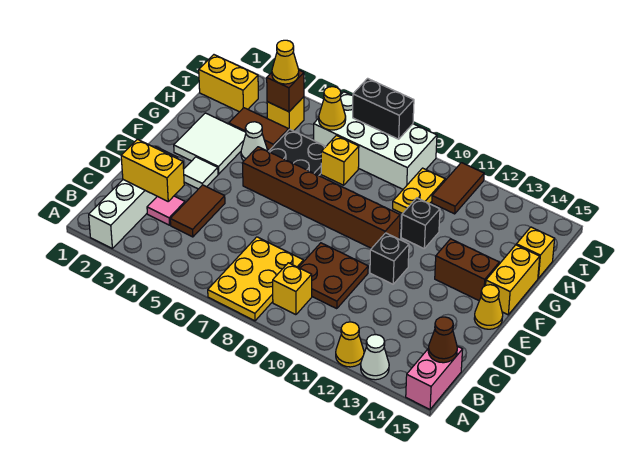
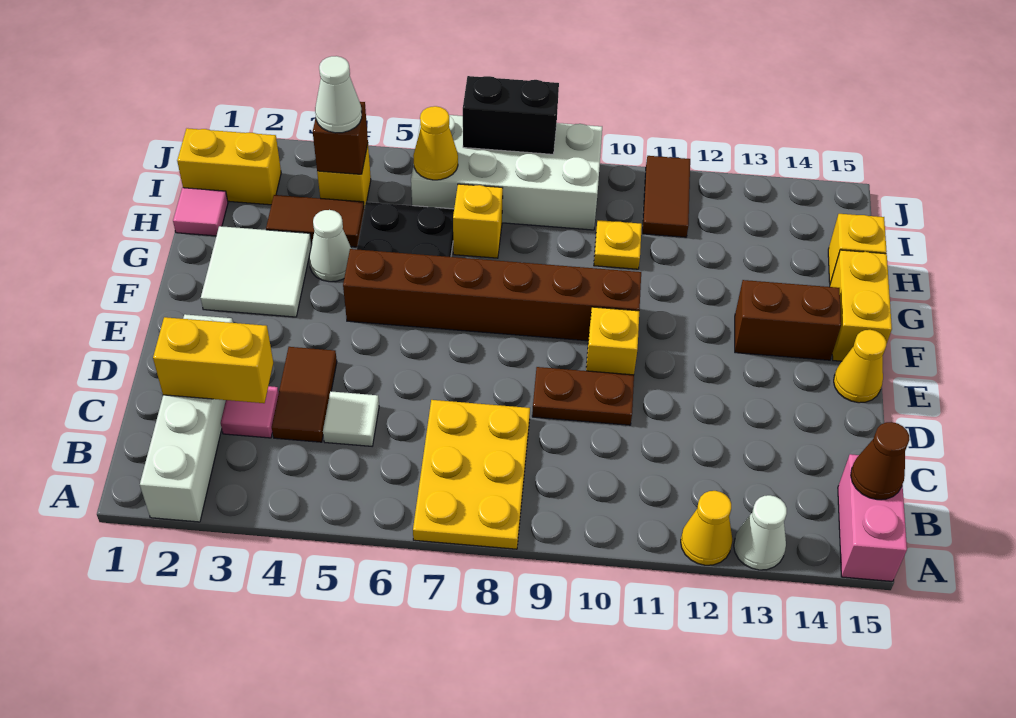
yellow 1x1 brick [273,263,312,315] -> yellow 1x1 brick moved to [586,307,639,375]
brown 2x2 plate [298,243,368,309] -> brown 1x2 plate [532,367,634,425]
white 1x1 tile [184,157,218,189] -> white 1x1 tile moved to [323,391,379,446]
black 1x1 brick [370,233,409,284] -> none
black 1x1 brick [401,198,440,248] -> none
none -> pink 1x1 tile [173,188,228,236]
yellow 1x2 plate [393,168,445,214] -> yellow 1x1 plate [594,220,642,269]
yellow 1x1 cone [272,40,299,84] -> white 1x1 cone [315,56,362,133]

